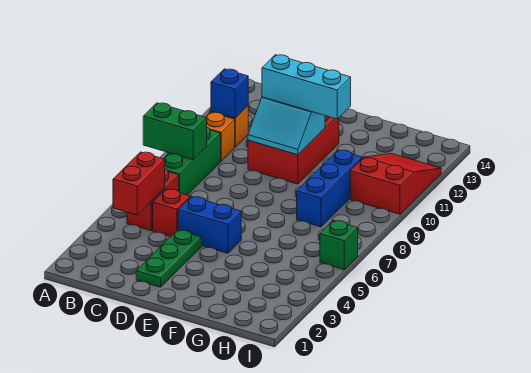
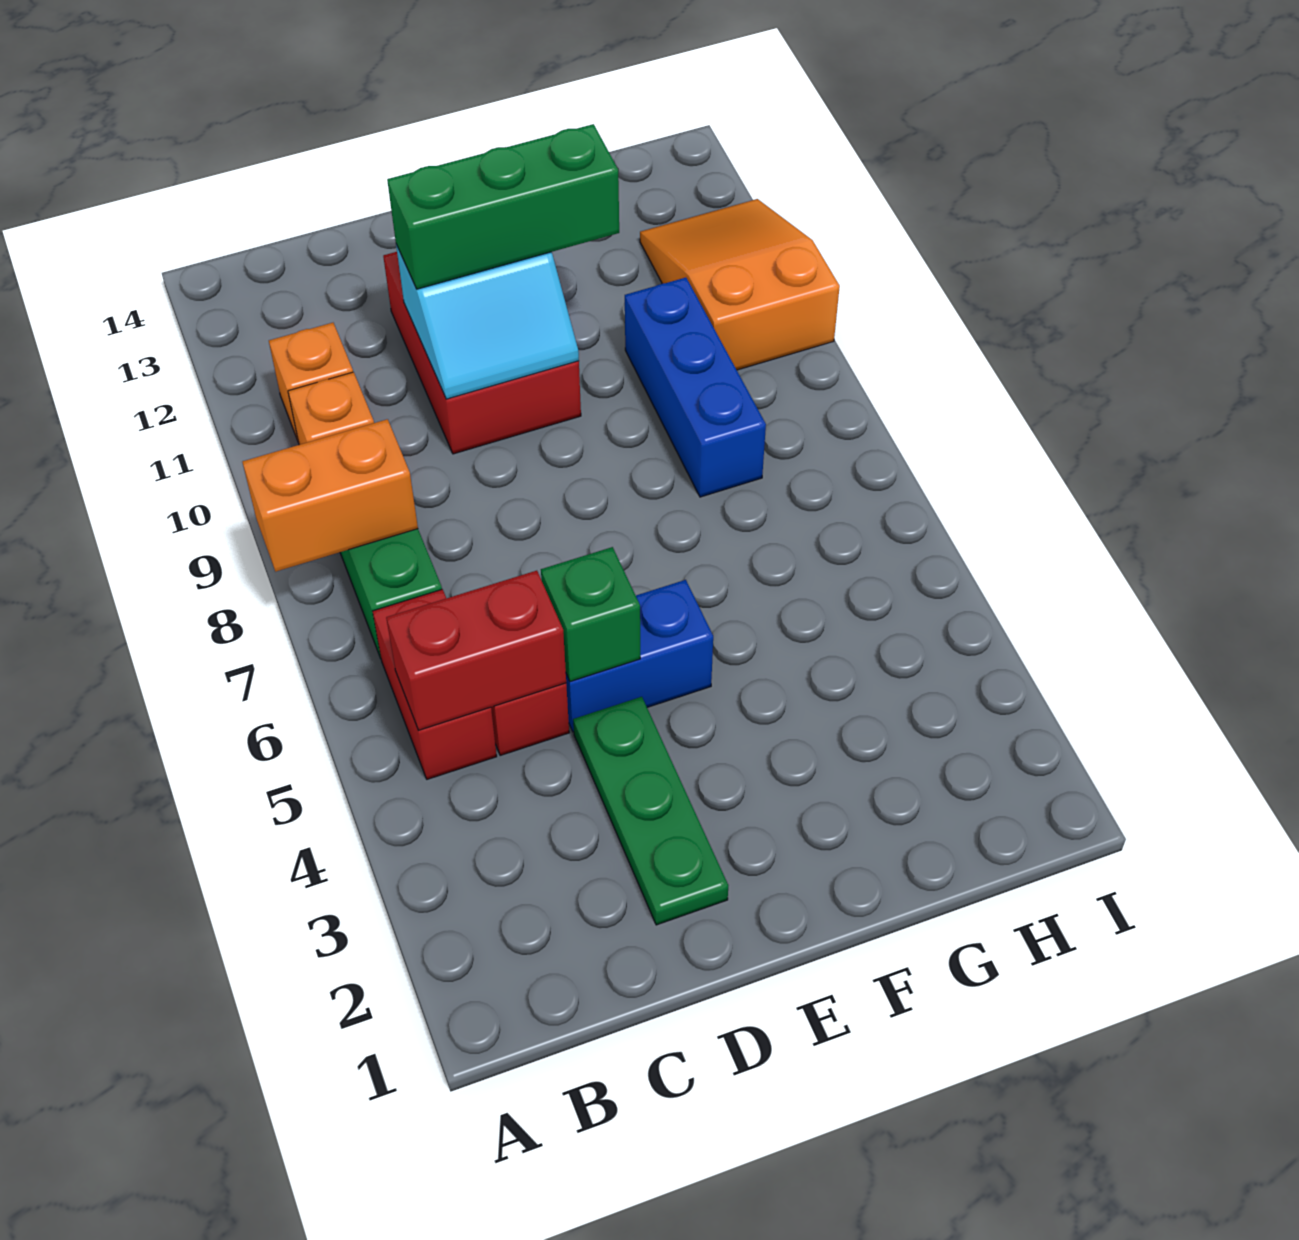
green 1x2 brick [143,103,207,160] -> orange 1x2 brick [242,419,418,572]
red 1x2 brick [113,152,165,215] -> red 1x2 brick turned to [386,571,566,731]
blue 1x1 brick [211,69,248,118] -> none
cyan 1x3 brick [262,55,351,119] -> green 1x3 brick [387,124,619,289]
red 2x3 slope [350,154,441,214] -> orange 2x3 slope [640,199,840,370]
green 1x1 brick [320,221,358,270] -> green 1x1 brick moved to [541,547,640,682]

